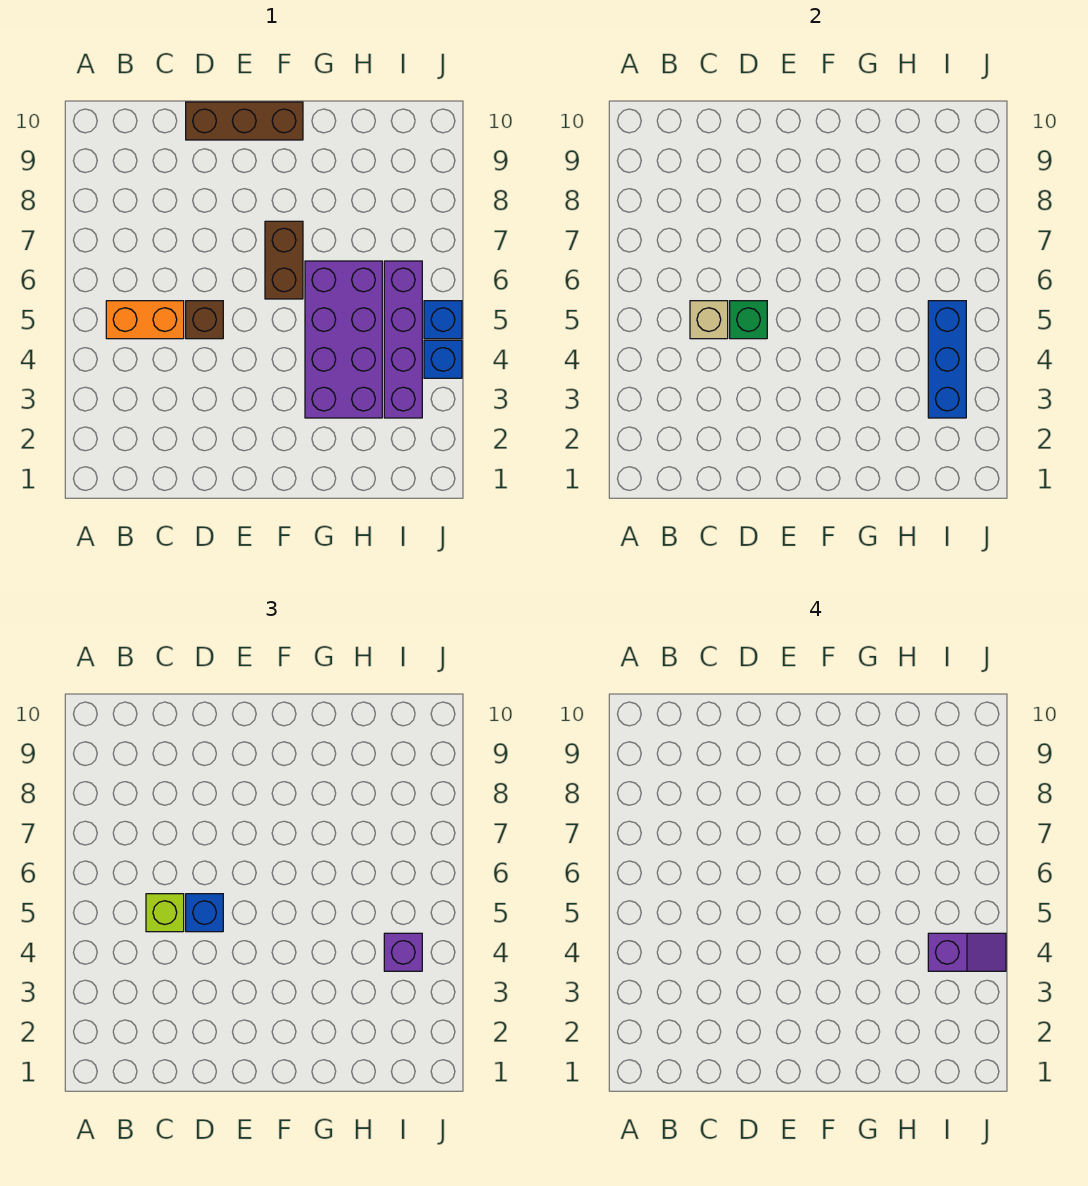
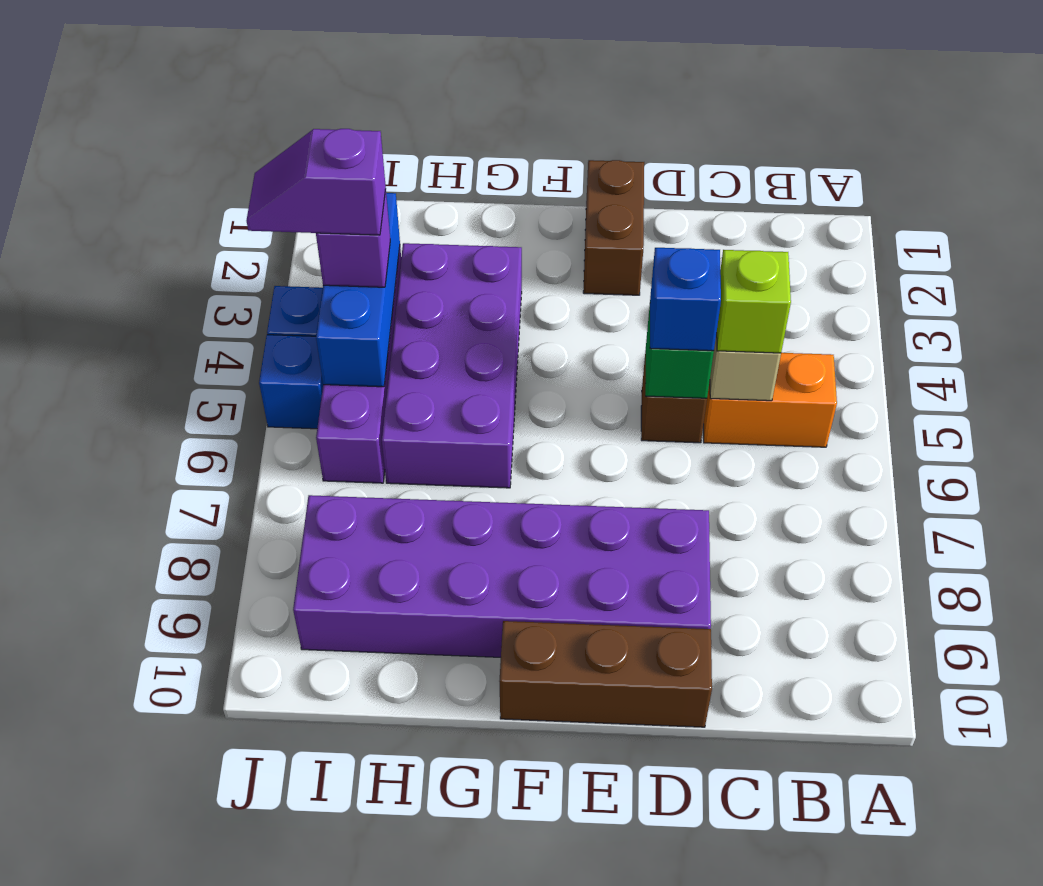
none -> purple 2x6 brick [293,495,711,657]
brown 1x2 brick [265,221,303,299] -> brown 1x2 brick moved to [583,160,644,295]

